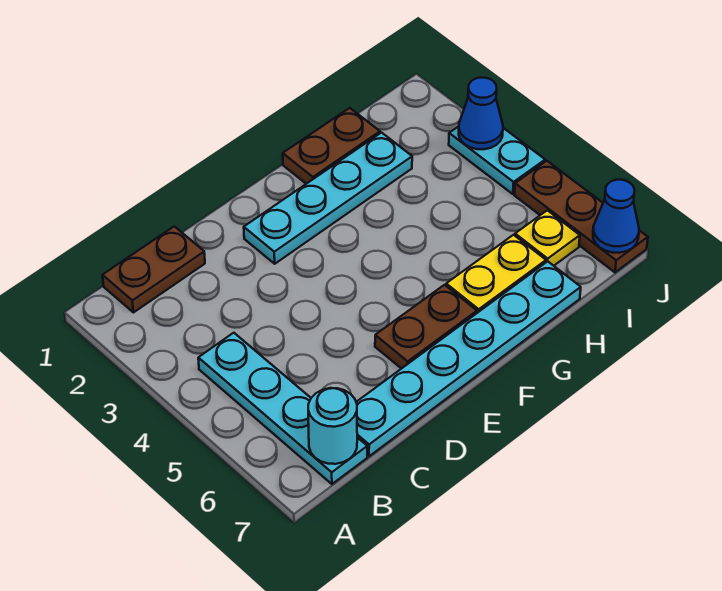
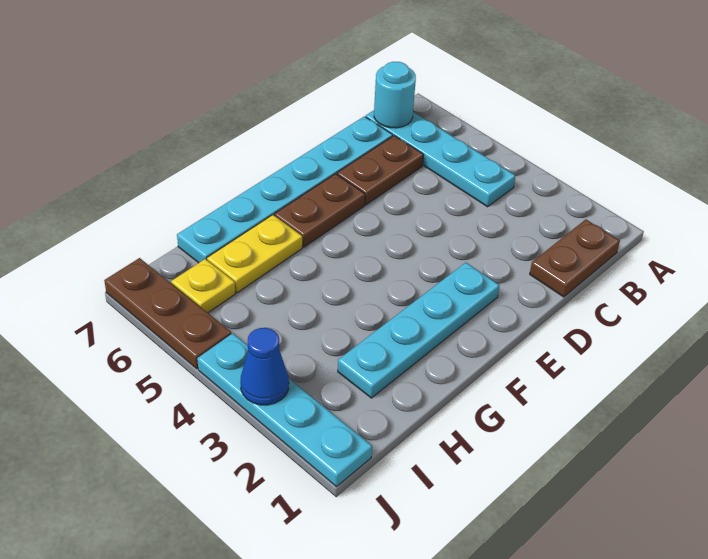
brown 1x2 plate [283,108,380,184] -> brown 1x2 plate moved to [337,136,423,205]
cyan 1x2 plate [449,127,545,194] -> cyan 1x4 plate [197,333,372,487]
blue 1x1 cone [593,180,639,253] -> none

